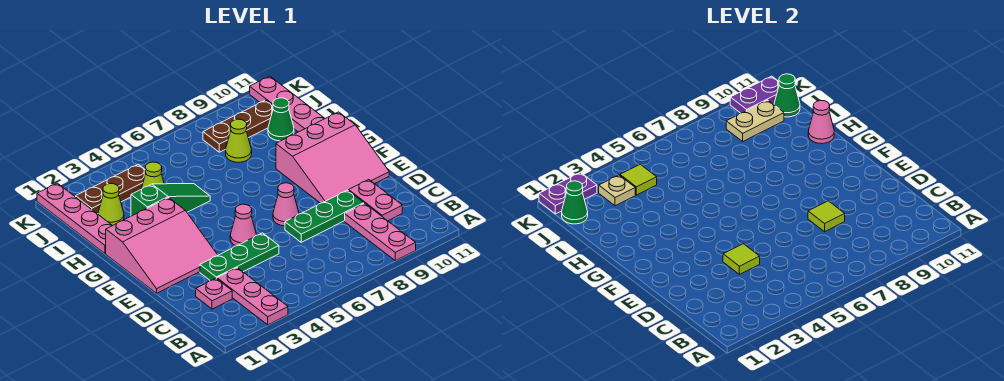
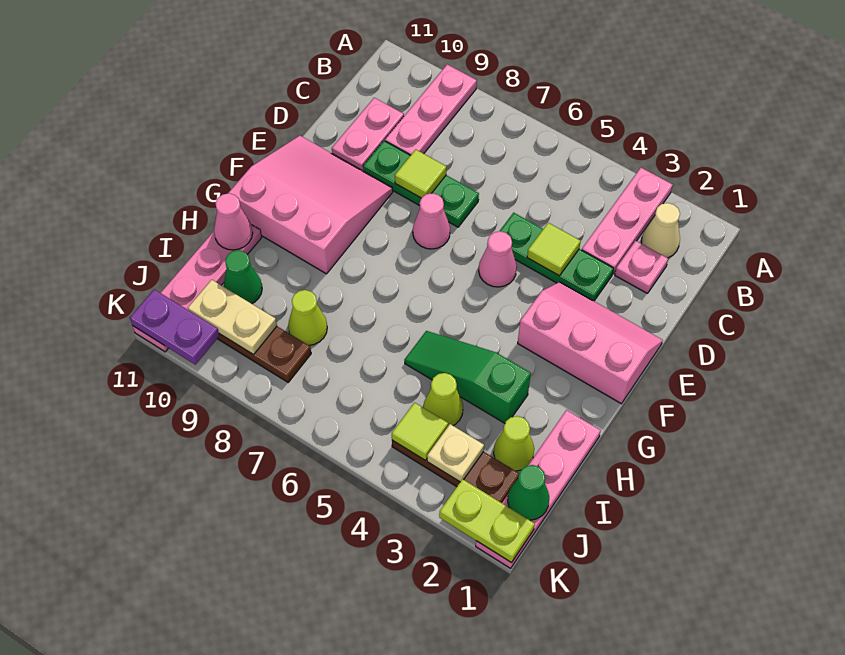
none -> tan 1x1 cone [642,203,680,258]
pink 3x3 slope [106,198,218,293] -> pink 2x3 slope [518,282,663,404]
green 1x1 cone [774,74,800,117] -> none
purple 1x2 plate [539,173,597,214] -> lime 1x2 plate [439,479,535,563]

